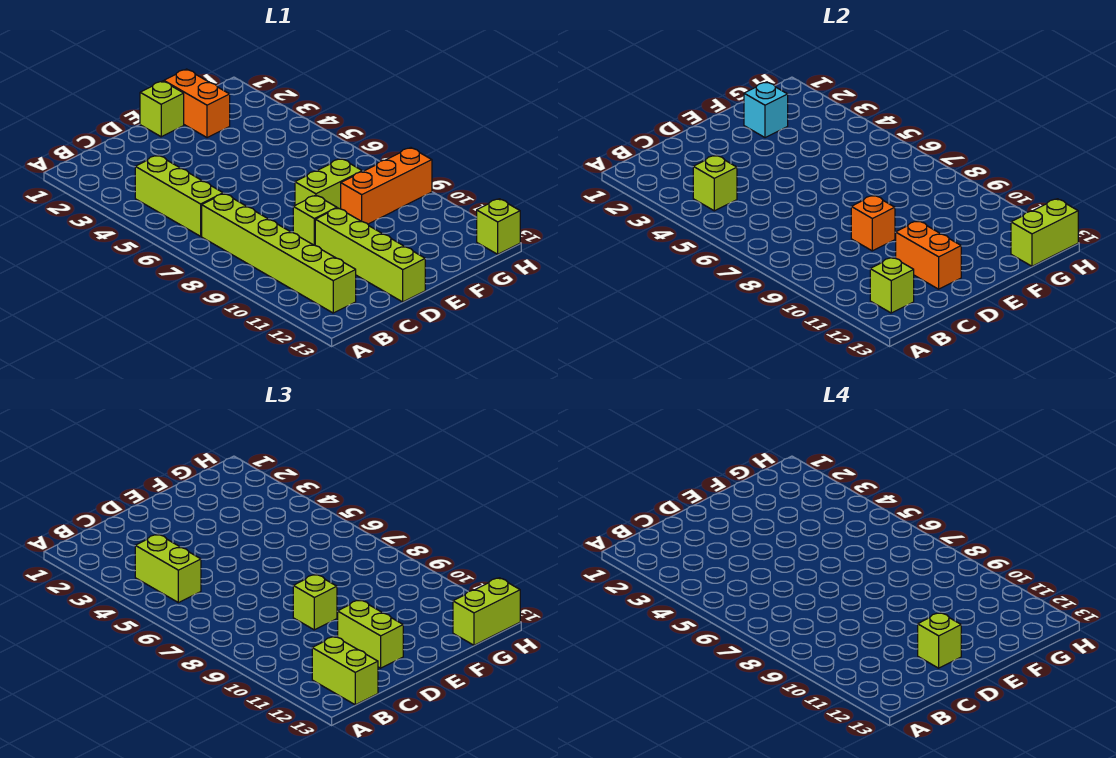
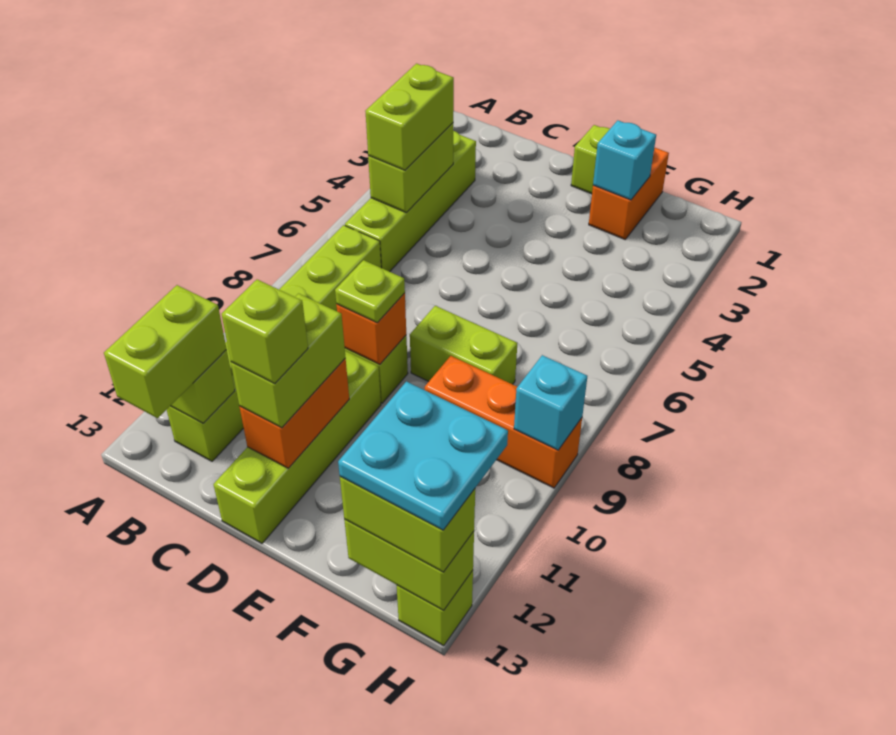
lime 1x3 brick [135,155,223,236] -> lime 1x4 brick [345,131,476,272]
lime 1x1 brick [693,155,737,211] -> lime 1x2 brick [368,123,453,213]
lime 1x1 brick [293,574,337,630] -> lime 1x1 plate [335,260,405,323]
none -> cyan 2x2 plate [338,381,508,530]
none -> cyan 1x1 brick [514,355,587,450]

